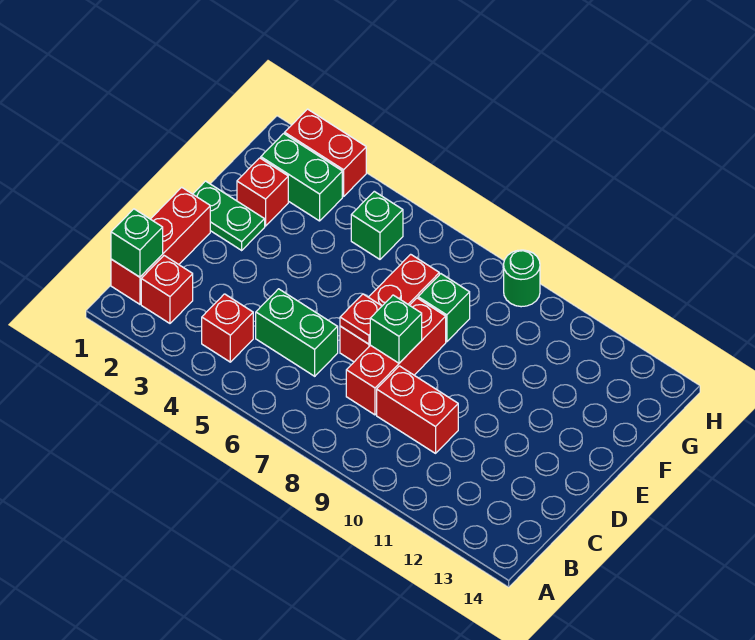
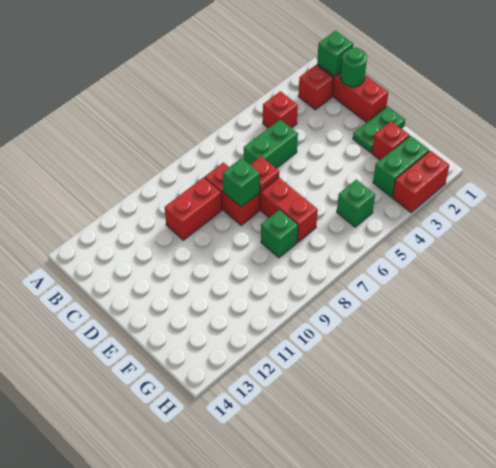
red 1x3 brick [346,298,446,415] -> red 1x2 brick [205,162,260,225]
green 1x1 round brick [504,250,540,307] -> green 1x1 round brick moved to [341,48,367,87]

